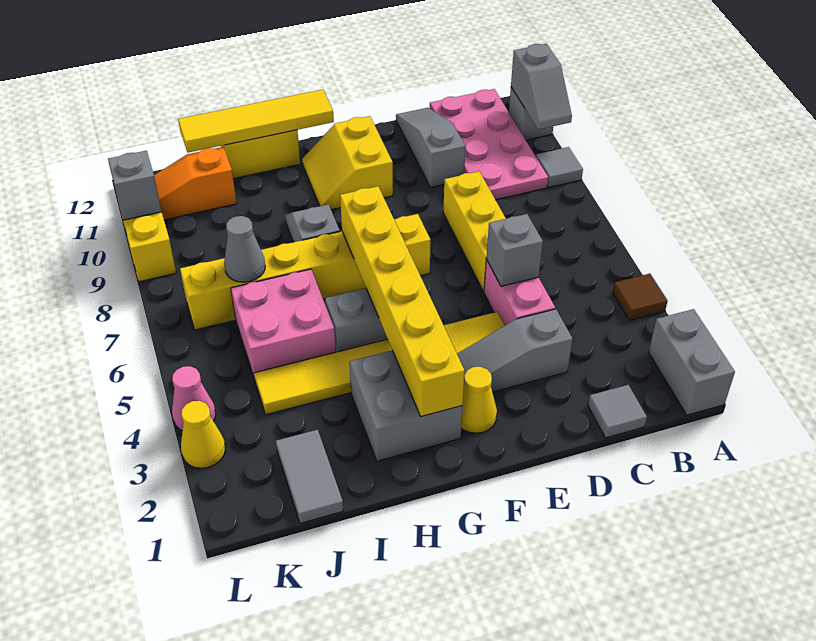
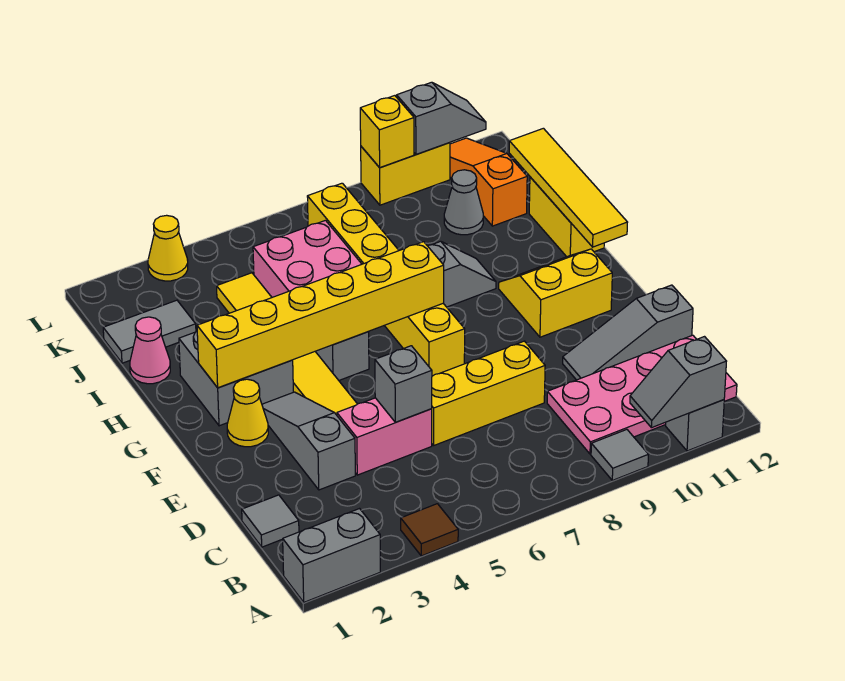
grey 1x3 slope [396,108,465,187] -> grey 1x3 slope turned to [563,285,693,380]
grey 1x1 cone [224,216,265,282] -> grey 1x1 cone moved to [444,170,483,235]
pink 1x1 cone [172,366,216,431] -> pink 1x1 cone moved to [130,317,170,384]
none -> yellow 1x1 brick [360,96,414,168]

